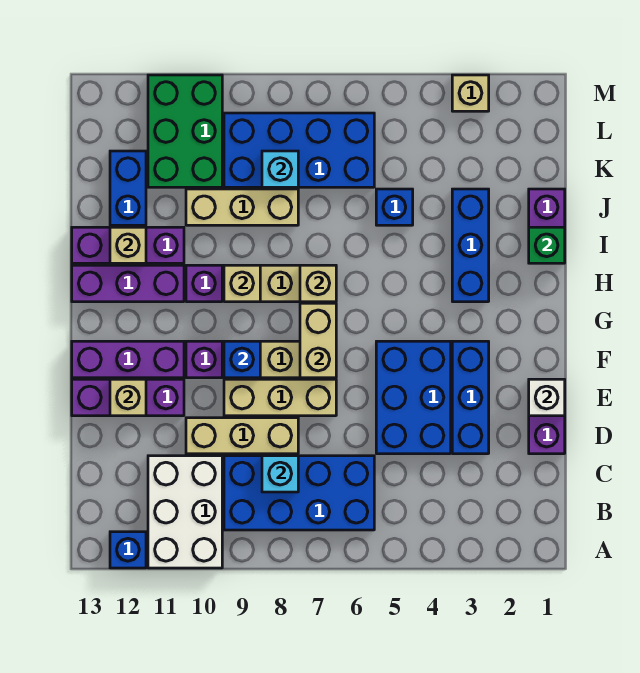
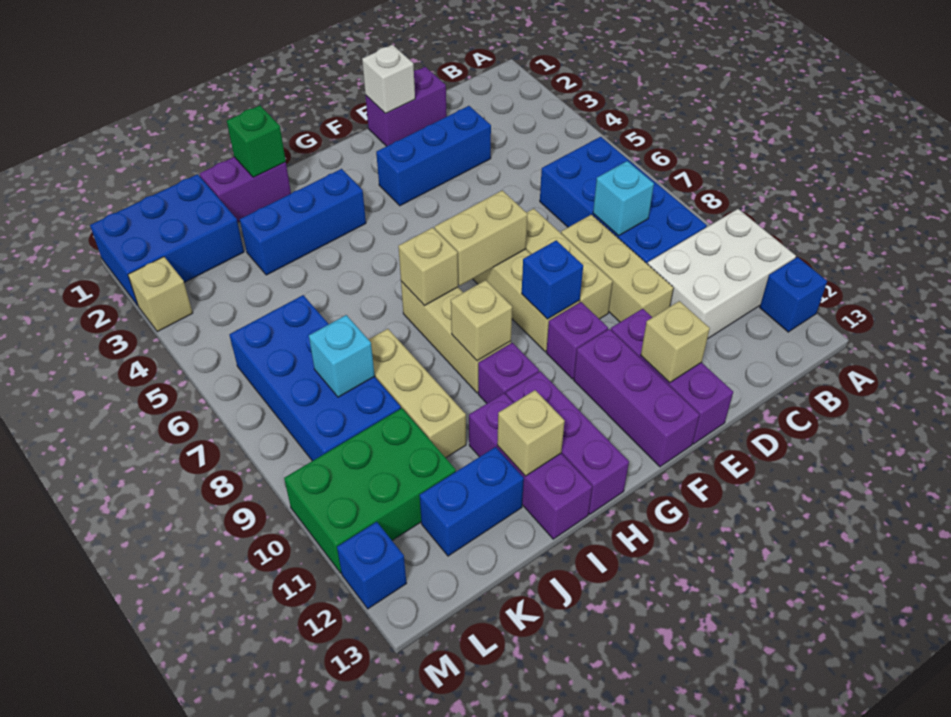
blue 2x3 brick [376,341,451,454] -> blue 2x3 brick moved to [90,174,244,306]
blue 1x1 brick [376,189,413,225] -> blue 1x1 brick moved to [337,522,406,609]

